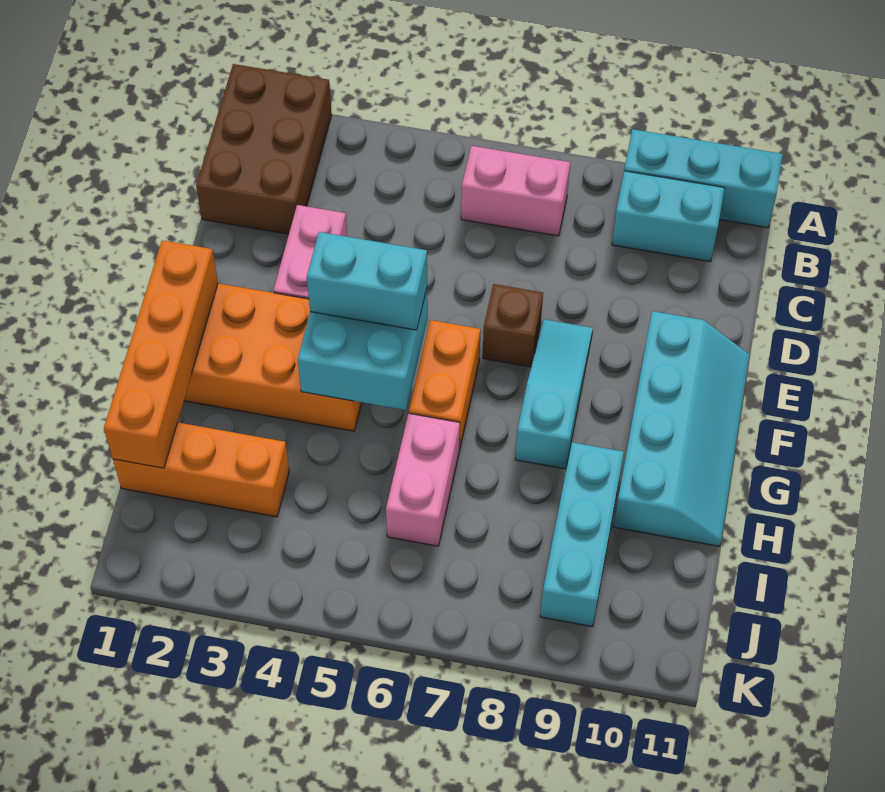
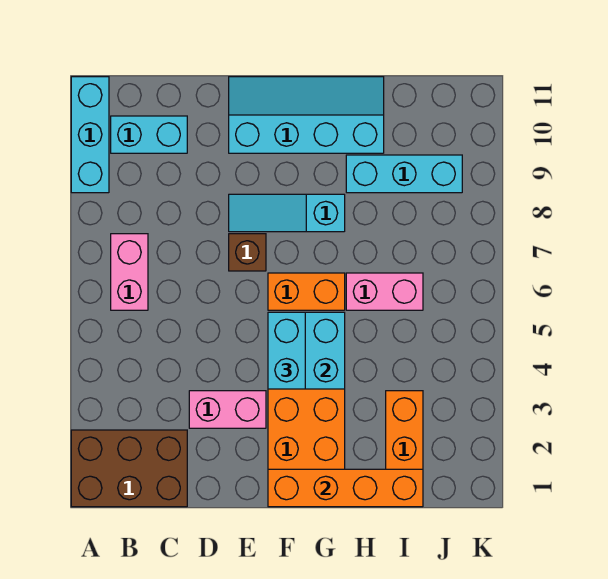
cyan 1x2 brick [612,171,724,262] -> cyan 1x2 brick turned to [111,116,187,153]

